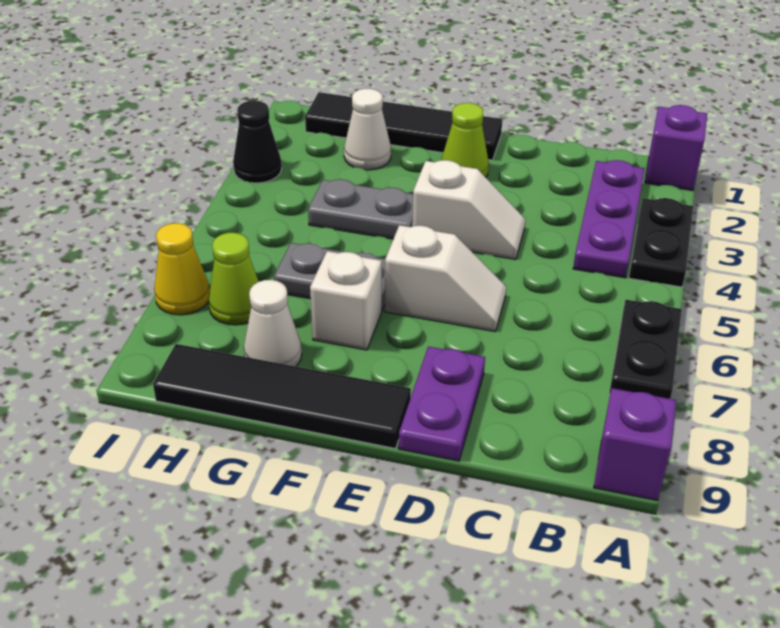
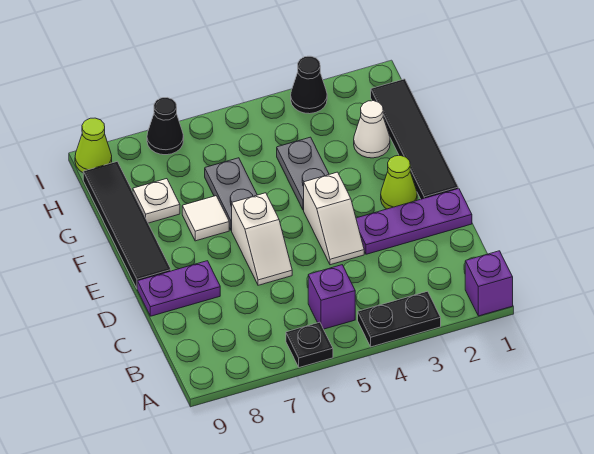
black 1x2 plate [609,300,682,399] -> black 1x1 plate [286,322,333,367]
purple 1x1 brick [594,388,676,501] -> purple 1x1 brick moved to [308,265,355,329]
purple 1x3 plate [573,160,645,278] -> purple 1x3 plate moved to [356,188,472,254]
white 1x1 brick [310,251,382,350] -> white 1x1 tile [182,196,229,241]
white 1x1 cone [244,280,302,366] -> white 1x1 plate [133,179,180,223]
lime 1x1 cone [208,233,259,325] -> lime 1x1 cone moved to [75,118,112,173]
yellow 1x1 cone [154,223,210,315] -> black 1x1 cone [147,98,184,155]

